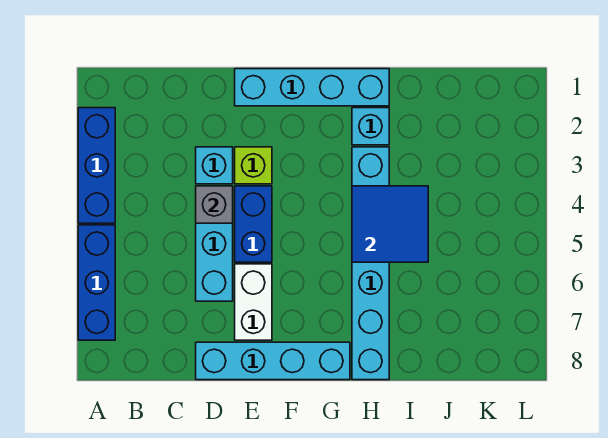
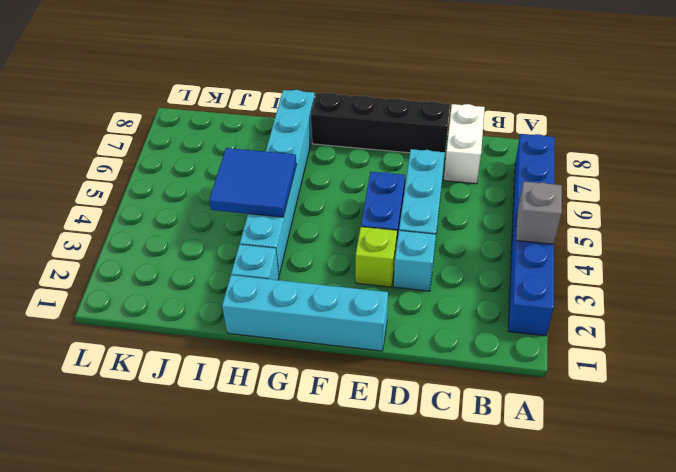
grey 1x1 brick [196,186,233,223] -> grey 1x1 brick moved to [516,182,562,244]
cyan 1x4 brick [196,342,350,380] -> black 1x4 brick [311,93,450,156]
white 1x2 brick [235,264,272,340] -> white 1x2 brick moved to [444,104,485,184]

